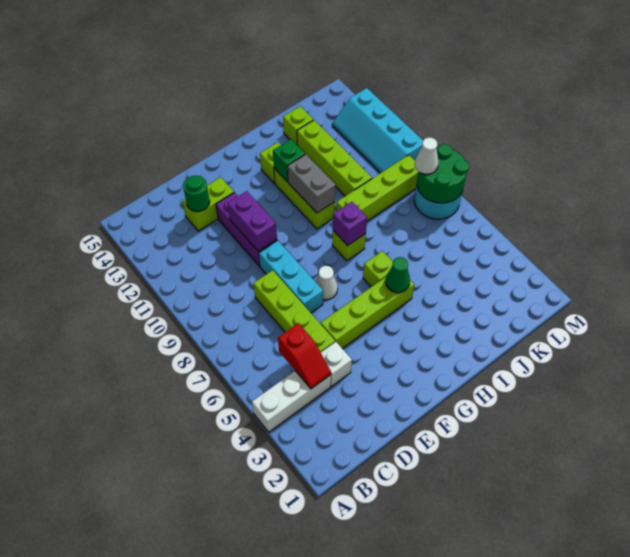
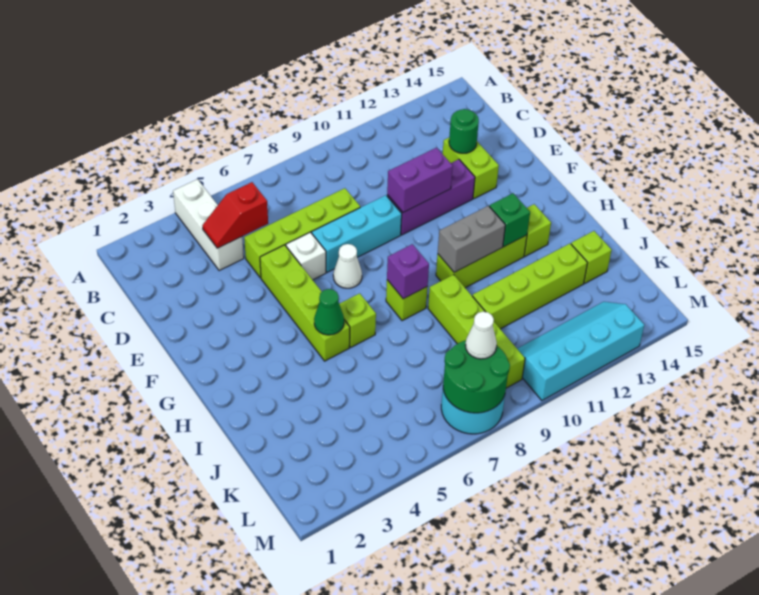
white 1x1 brick [321,342,352,386] -> white 1x1 brick moved to [286,232,326,280]

